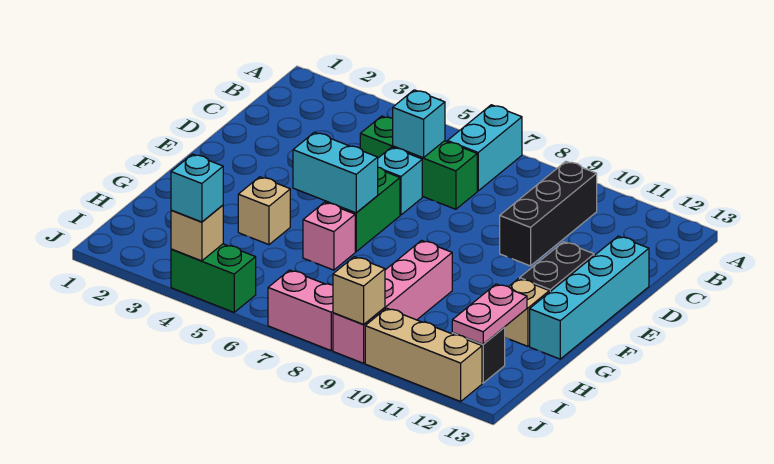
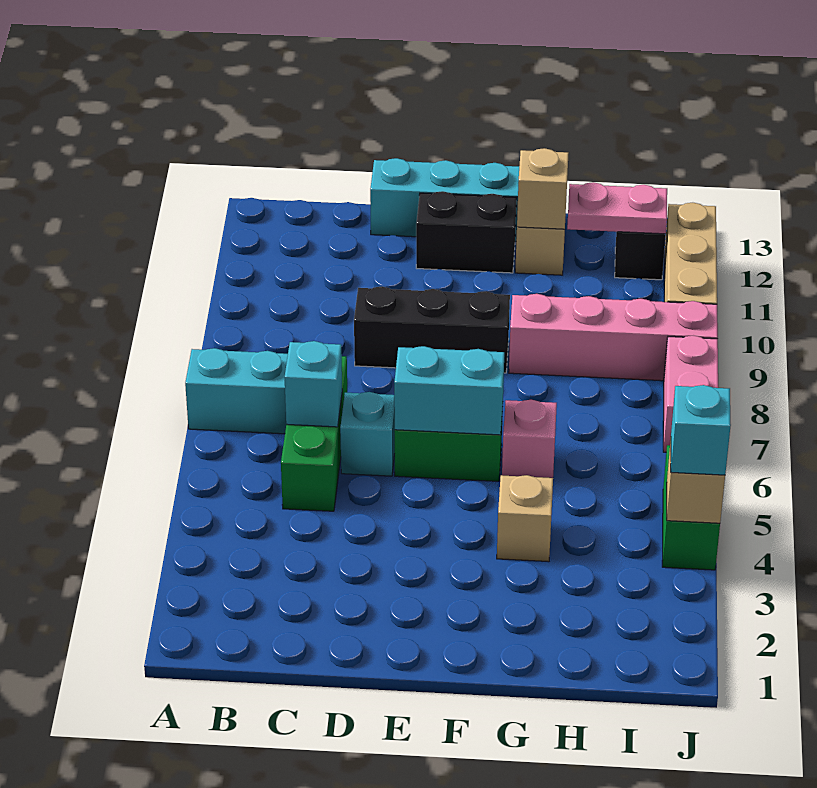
black 1x3 brick [500,161,597,266] -> black 1x3 brick moved to [354,286,510,373]
cyan 1x2 brick [293,132,378,213] -> cyan 1x2 brick turned to [394,346,504,435]
tan 1x1 brick [333,257,385,325] -> tan 1x1 brick moved to [517,148,569,229]

